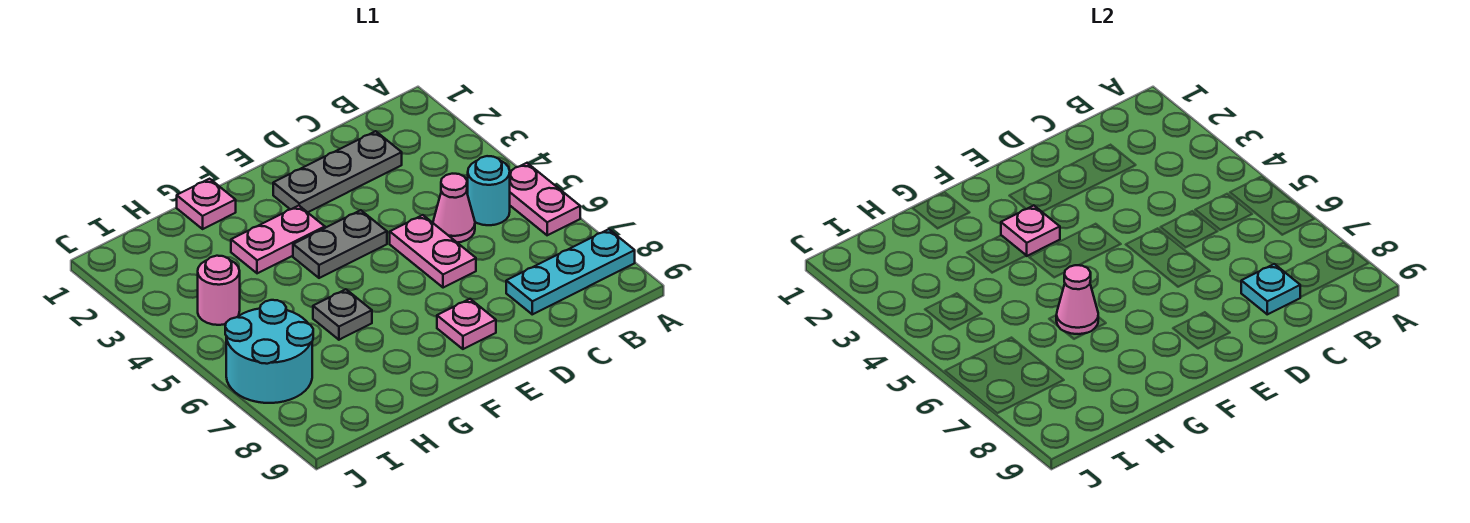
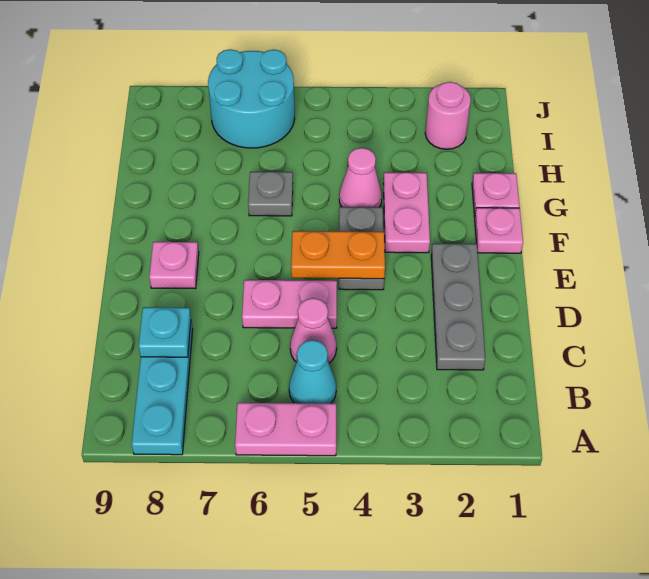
cyan 1x1 round brick [468,156,510,225] -> cyan 1x1 cone [289,340,336,403]
none -> orange 1x2 plate [291,231,385,279]
pink 1x1 plate [1001,205,1060,256] -> pink 1x1 plate moved to [475,208,523,253]
pink 1x1 cone [1056,265,1098,334] -> pink 1x1 cone moved to [339,148,382,207]
pink 1x1 round brick [198,256,240,325] -> pink 1x1 round brick moved to [425,82,471,149]

